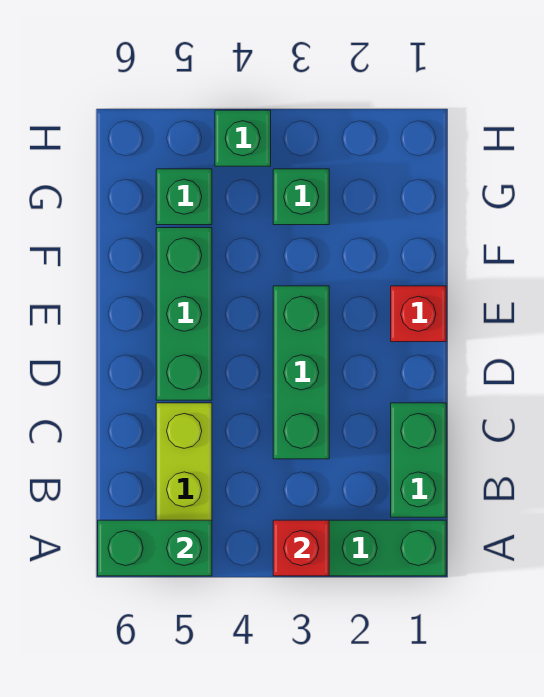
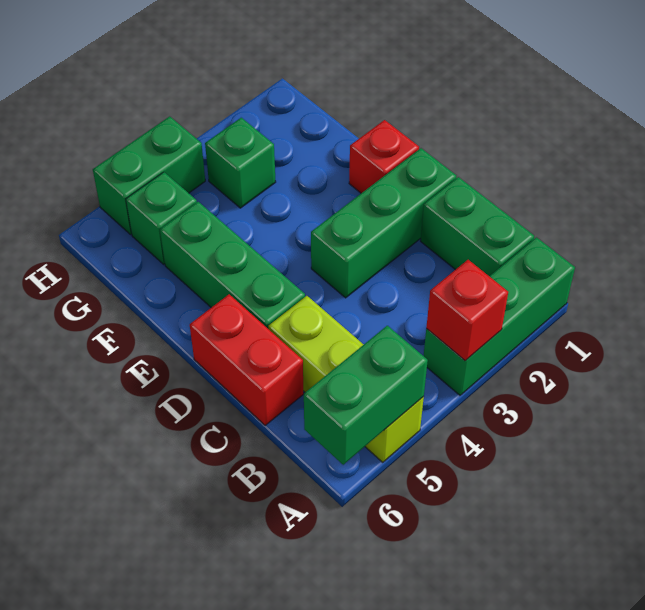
green 1x3 brick [273,286,329,459] -> green 1x3 brick turned to [311,148,456,298]
none -> red 1x2 brick [190,294,304,425]
green 1x1 brick [215,110,271,166] -> green 1x2 brick [93,116,205,234]

